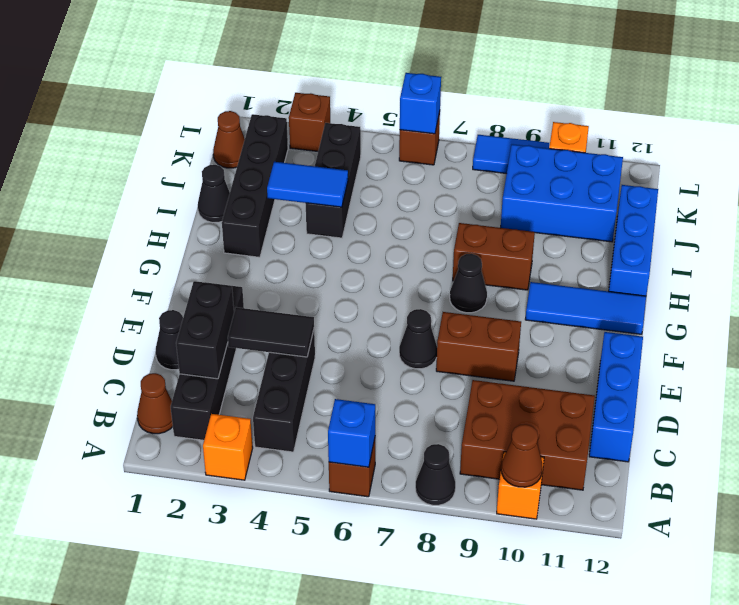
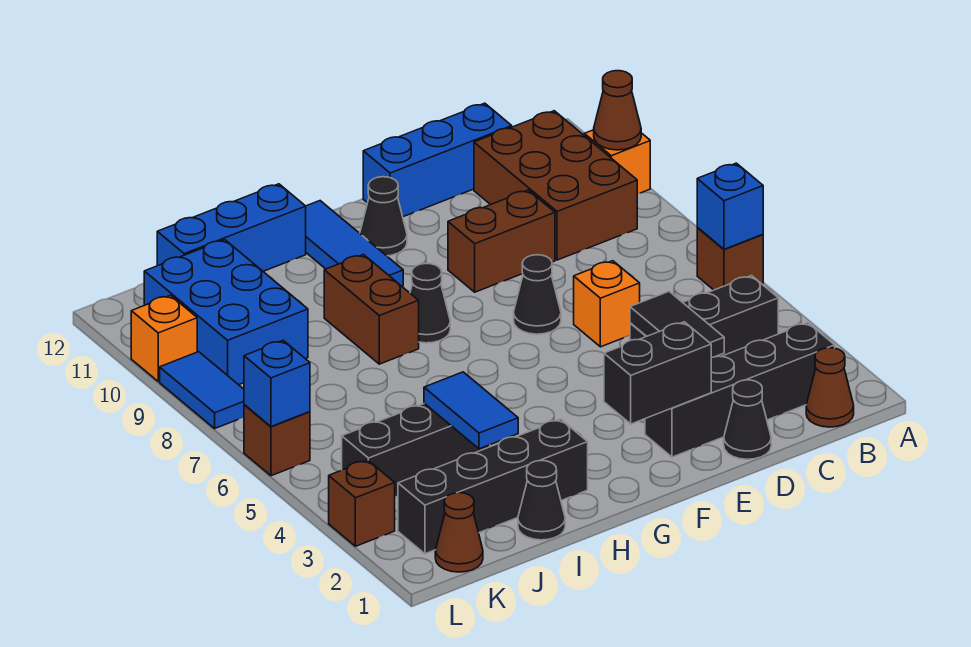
orange 1x1 brick [203,414,253,480] -> orange 1x1 brick moved to [574,261,640,347]
black 1x1 cone [416,444,455,505] -> black 1x1 cone moved to [360,177,407,256]
black 1x2 brick [176,281,234,379] -> black 1x2 brick moved to [604,322,711,424]
brown 1x2 brick [436,312,521,381] -> brown 1x2 brick turned to [448,190,555,292]

